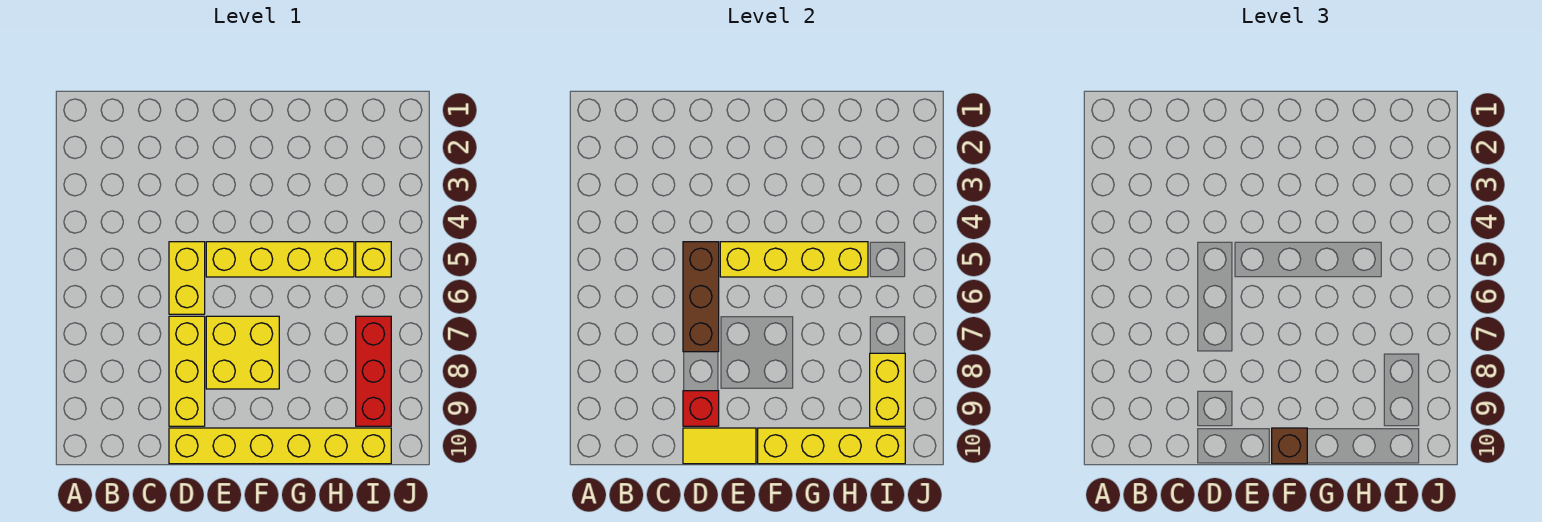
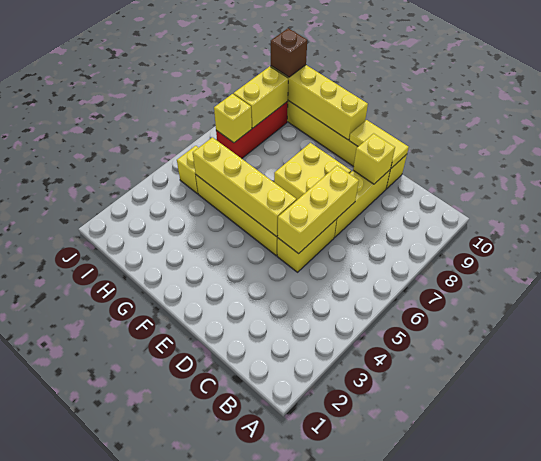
brown 1x3 brick [683,242,719,352] -> yellow 1x3 brick [278,166,359,254]
red 1x1 brick [683,391,719,426] -> yellow 1x1 brick [353,133,395,184]
brown 1x1 brick [1272,428,1307,464] -> brown 1x1 brick moved to [271,28,307,77]
none -> yellow 1x1 brick [214,94,252,143]

